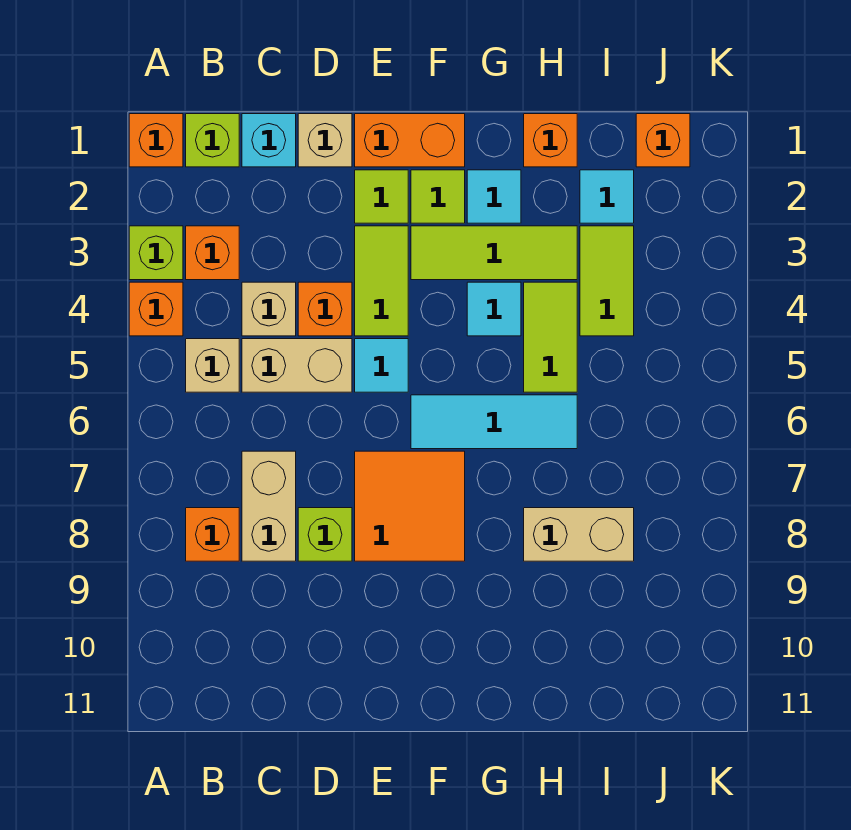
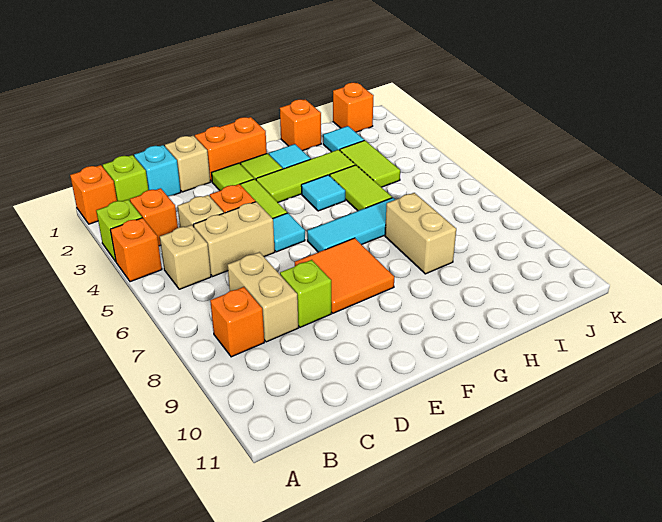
tan 1x2 brick [524,508,634,561] -> tan 1x2 brick turned to [385,193,456,274]

